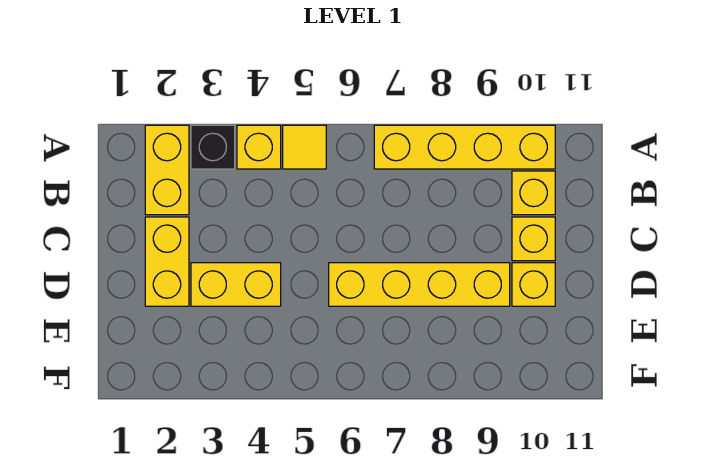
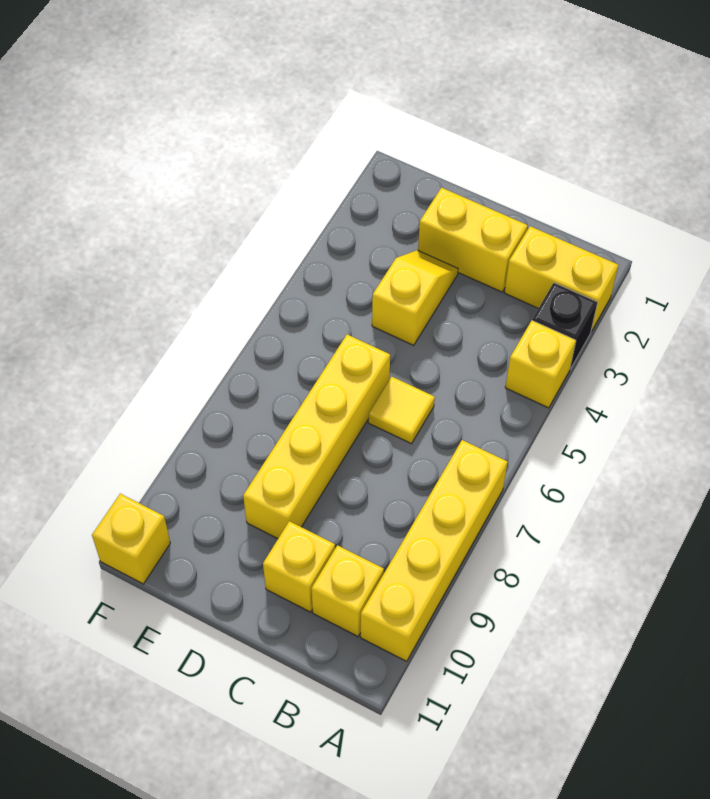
yellow 1x1 tile [283,125,326,169] -> yellow 1x1 tile moved to [368,377,435,444]
yellow 1x2 brick [191,263,281,306] -> yellow 1x2 slope [372,250,458,345]
yellow 1x1 brick [512,263,555,306] -> yellow 1x1 brick moved to [92,494,170,584]

